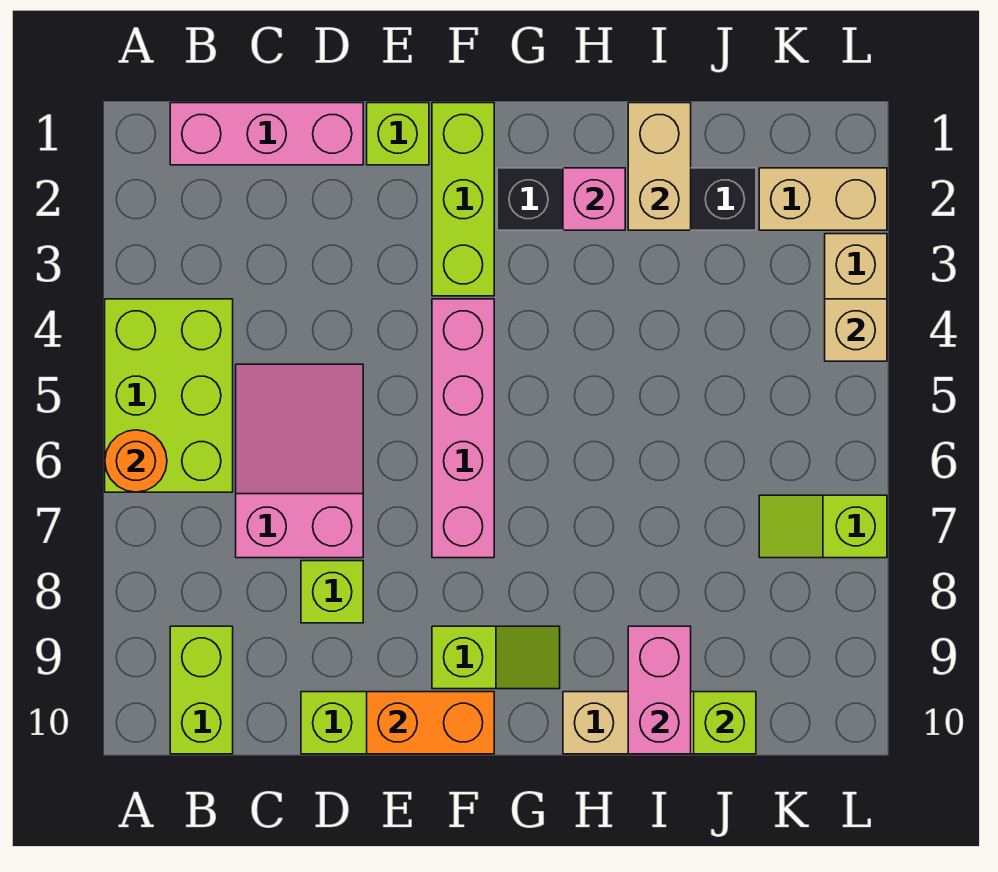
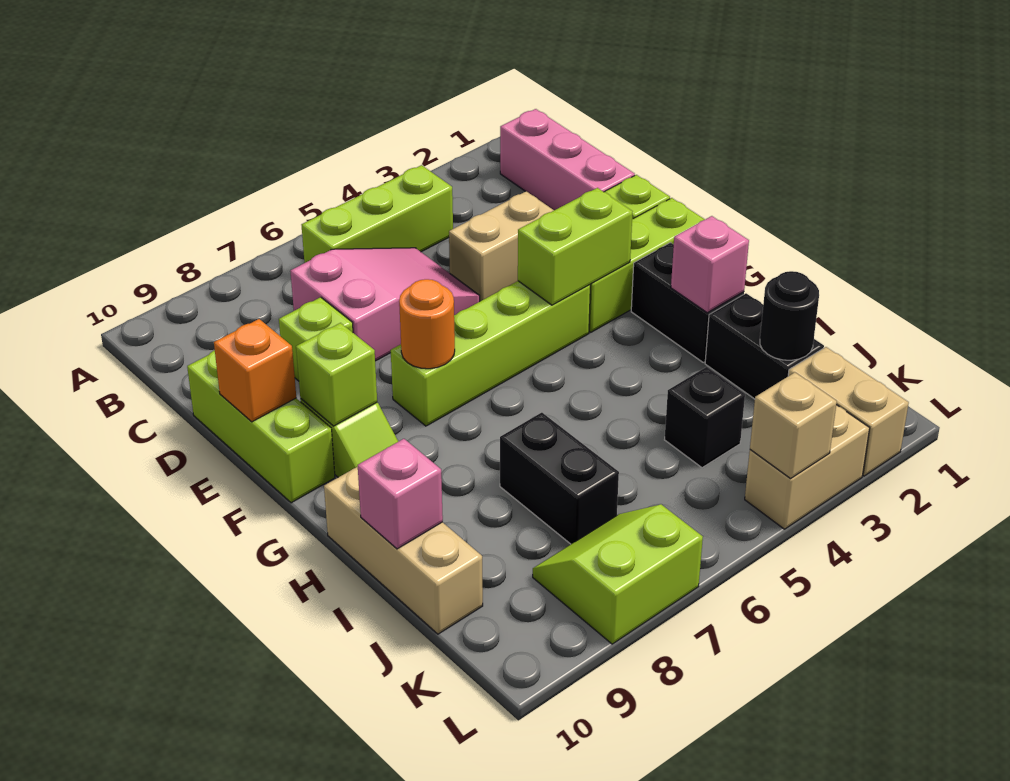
lime 2x3 brick [105,299,233,492] -> lime 1x3 brick [302,165,453,263]
orange 1x1 round brick [105,430,167,492] -> orange 1x1 round brick moved to [399,279,455,369]
lime 1x2 brick [170,626,233,754] -> lime 1x2 brick moved to [518,188,633,305]
orange 1x2 brick [367,692,494,754] -> orange 1x1 brick [214,319,296,422]
pink 1x4 brick [432,299,494,558] -> lime 1x4 brick [391,281,590,426]
tan 1x2 brick [628,103,691,230] -> tan 1x2 brick moved to [449,191,554,301]
none -> black 1x2 brick [500,413,619,544]
pink 1x2 brick [628,626,691,754] -> pink 1x1 brick [358,439,443,549]
none -> black 1x1 round brick [760,271,819,360]
none -> black 1x1 brick [665,367,745,468]
lime 1x1 brick [694,692,756,754] -> lime 1x1 brick moved to [296,323,377,426]
lime 1x2 slope [759,495,887,558] -> lime 2x2 slope [533,505,703,644]

